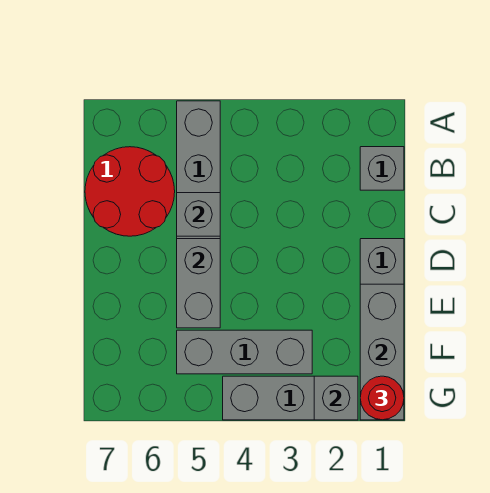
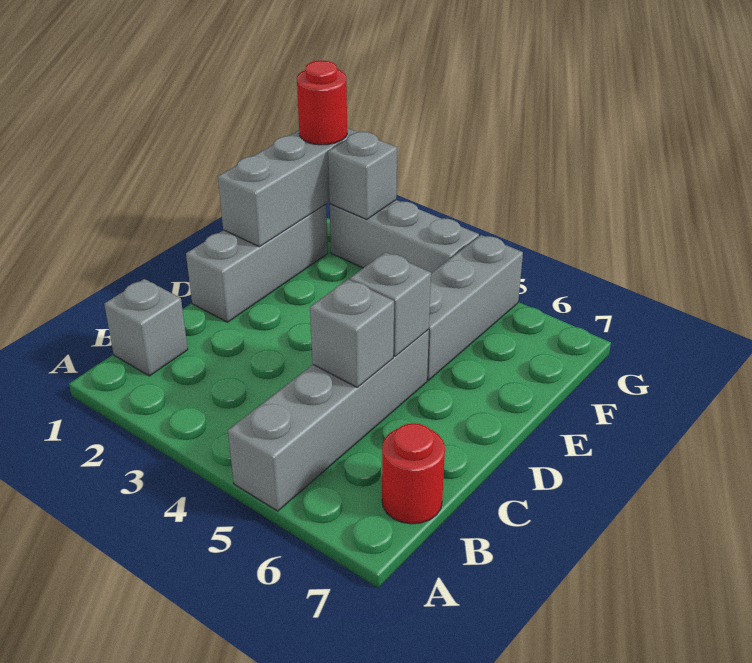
red 2x2 round brick [85,147,175,236] -> red 1x1 round brick [382,423,445,524]
grey 1x2 brick [177,239,220,328] -> grey 1x1 brick [350,252,431,356]
grey 1x3 brick [177,330,312,374] -> grey 1x3 brick turned to [427,235,523,380]

